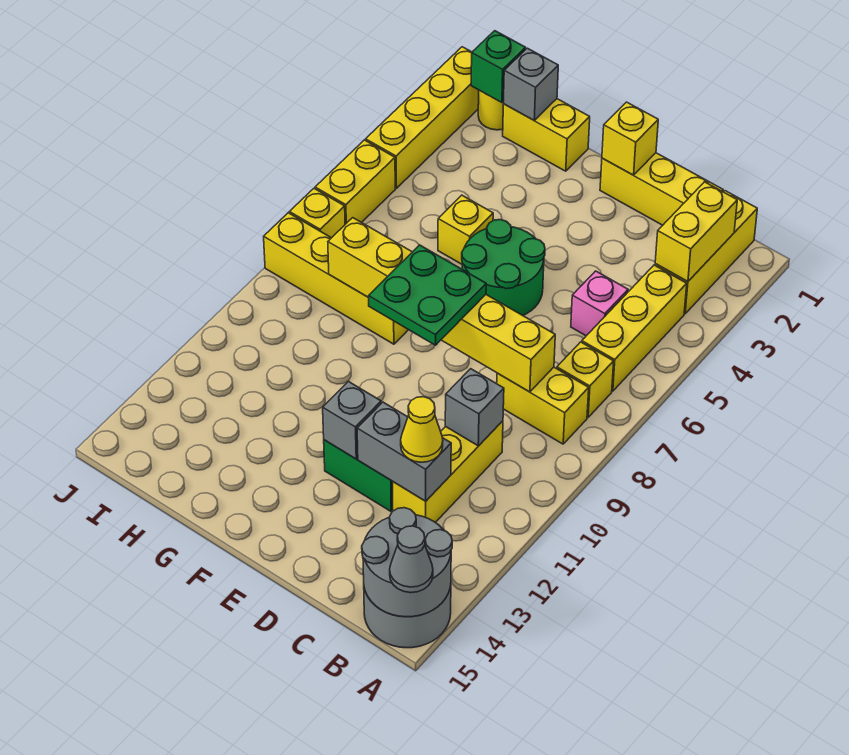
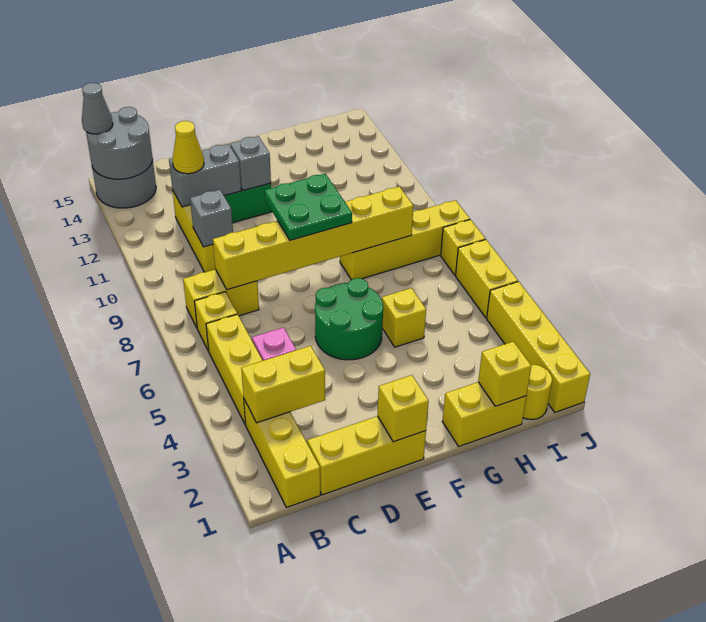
yellow 1x2 brick [655,182,737,282] -> yellow 1x2 brick turned to [241,346,325,423]
grey 1x1 brick [503,48,558,120] -> yellow 1x1 brick [478,342,531,406]
green 1x1 brick [471,31,526,102] -> none

